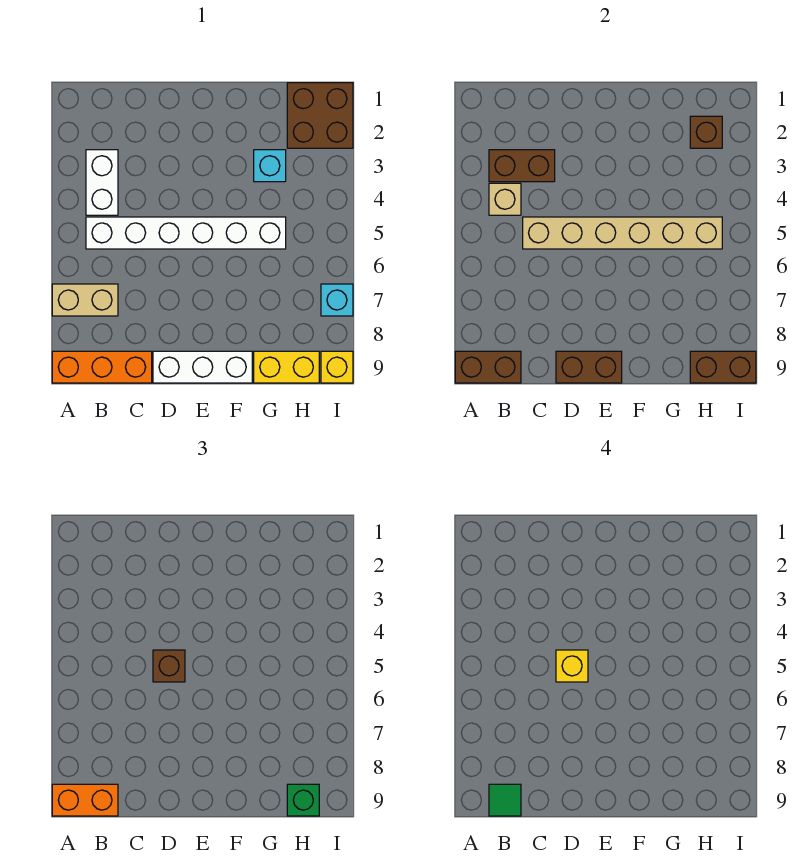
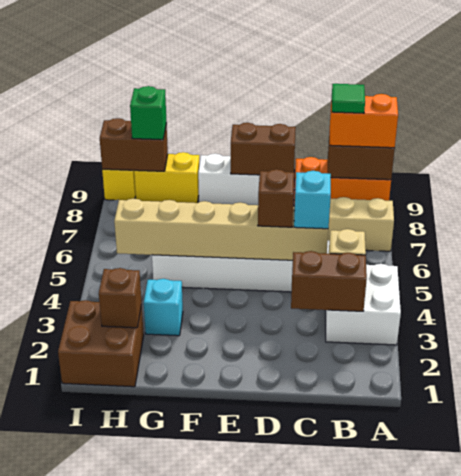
white 1x2 brick [86,150,118,215] -> white 2x2 brick [326,264,401,345]
yellow 1x1 brick [556,650,588,682] -> none
cyan 1x1 brick [321,284,353,316] -> cyan 1x1 brick moved to [294,171,331,229]

